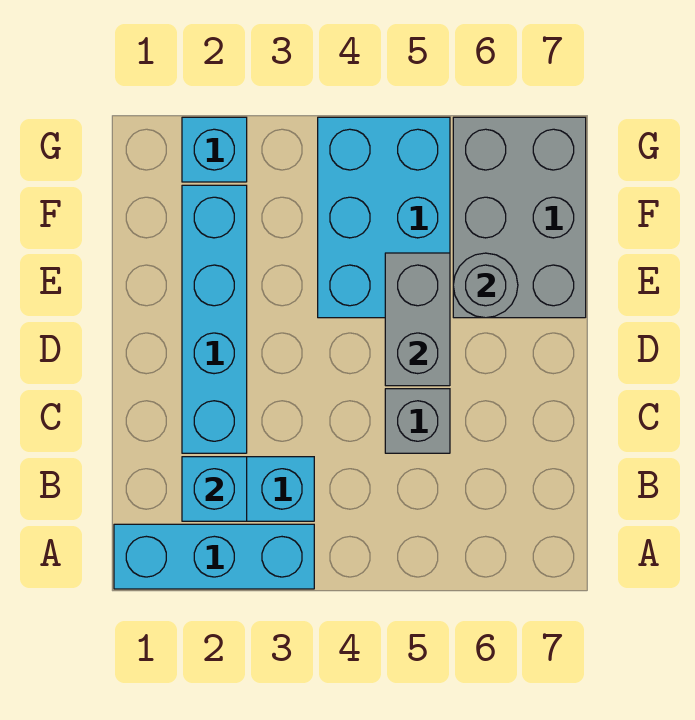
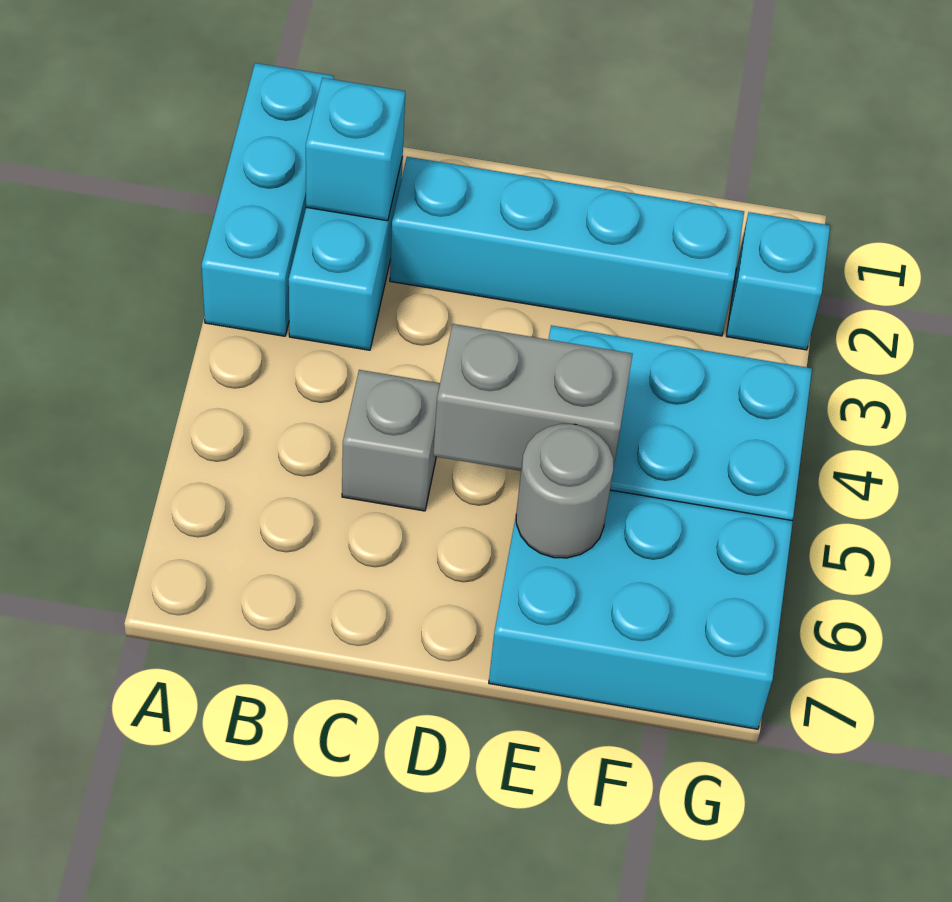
grey 2x3 brick [453,117,586,318] -> cyan 2x3 brick [489,490,793,729]

